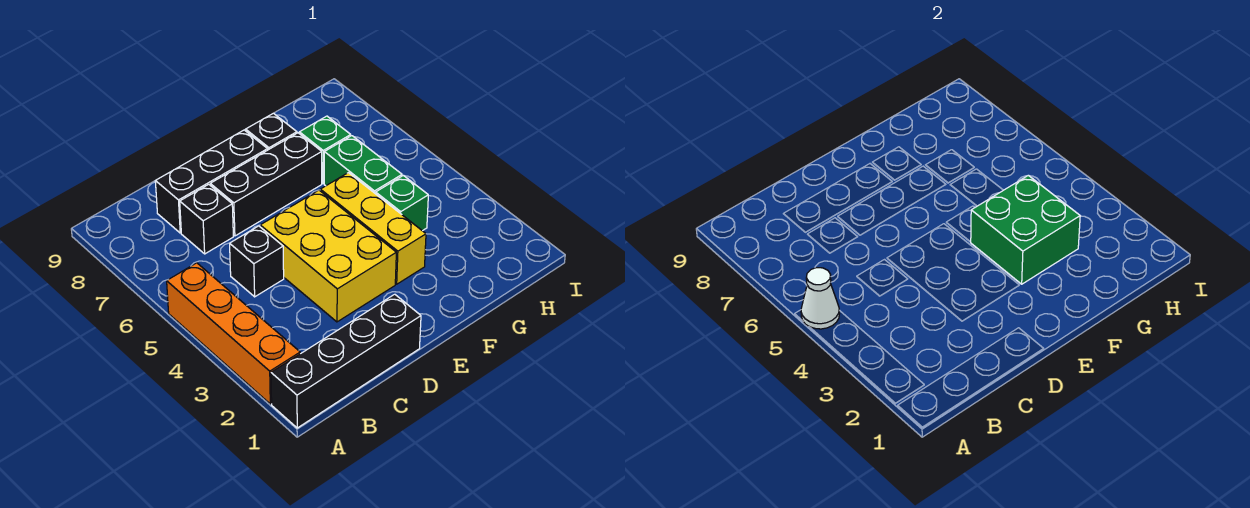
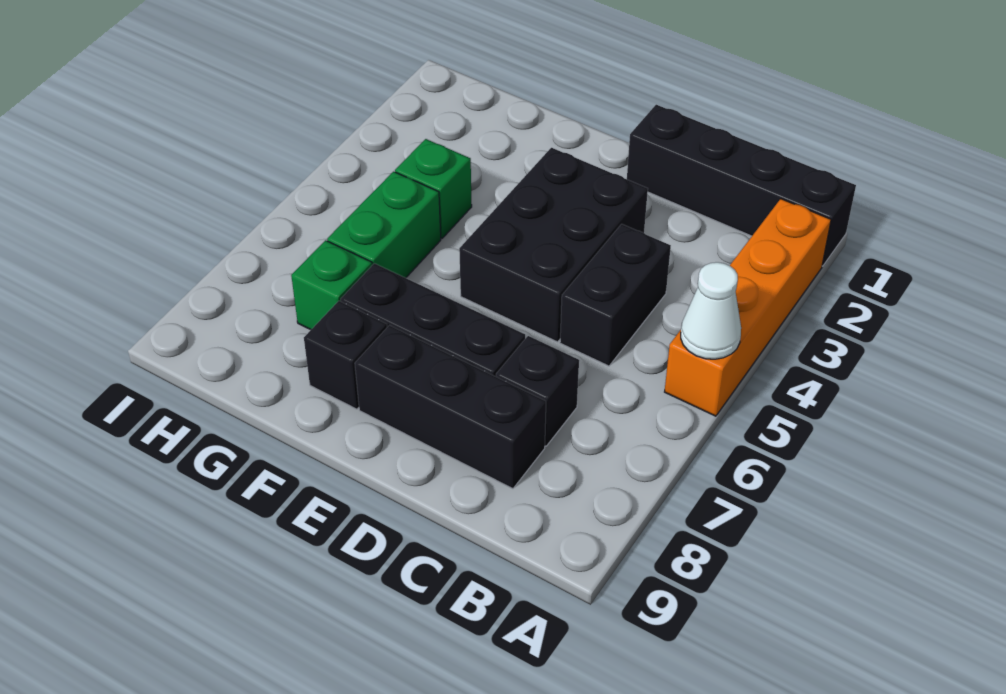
black 1x1 brick [230,226,284,297] -> black 1x2 brick [560,224,671,366]
yellow 2x3 brick [260,190,396,322] -> black 2x3 brick [459,148,648,342]
yellow 1x3 brick [320,173,426,284] -> none
green 2x2 brick [971,175,1080,284] -> none

